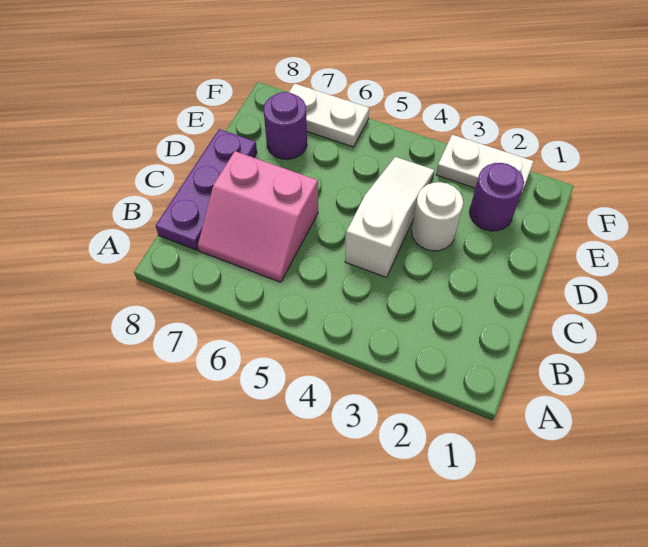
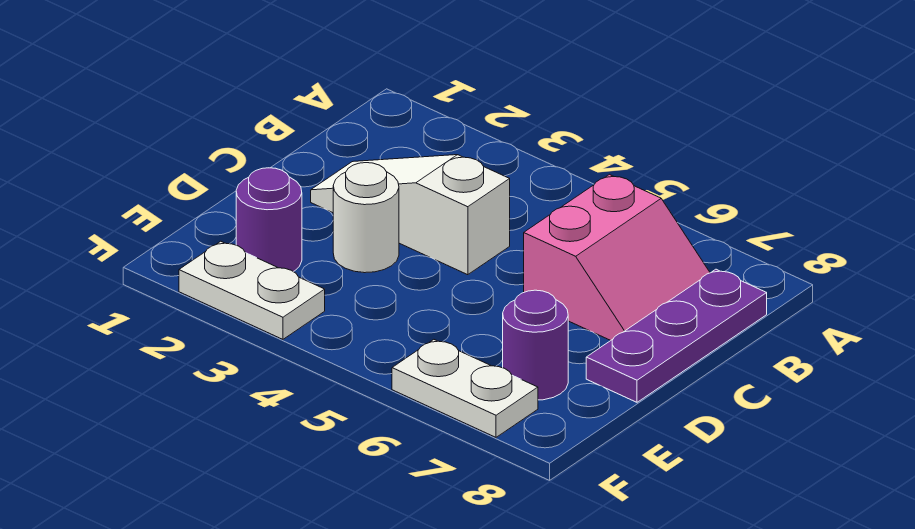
pink 2x2 slope [198,151,318,282] -> pink 2x2 slope turned to [524,174,710,340]
white 1x3 slope [345,157,434,277] -> white 1x3 slope turned to [311,155,510,275]

